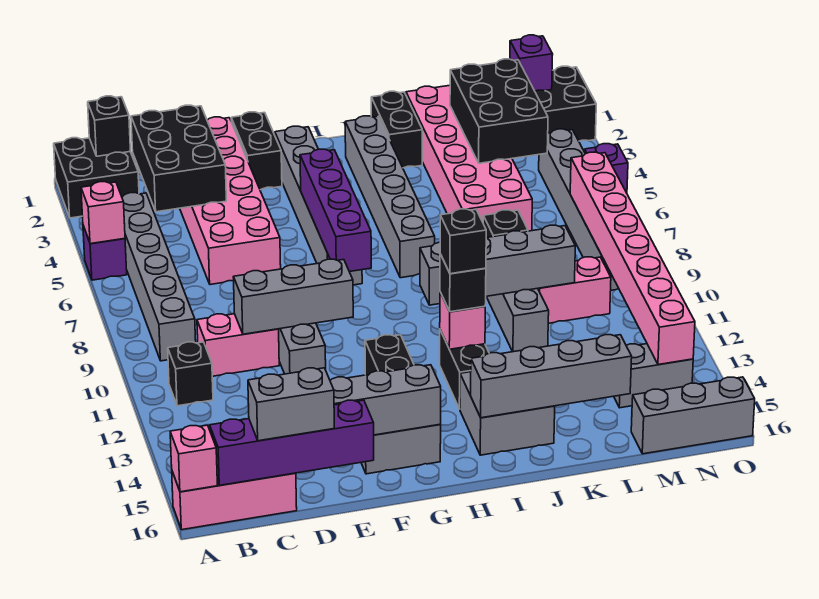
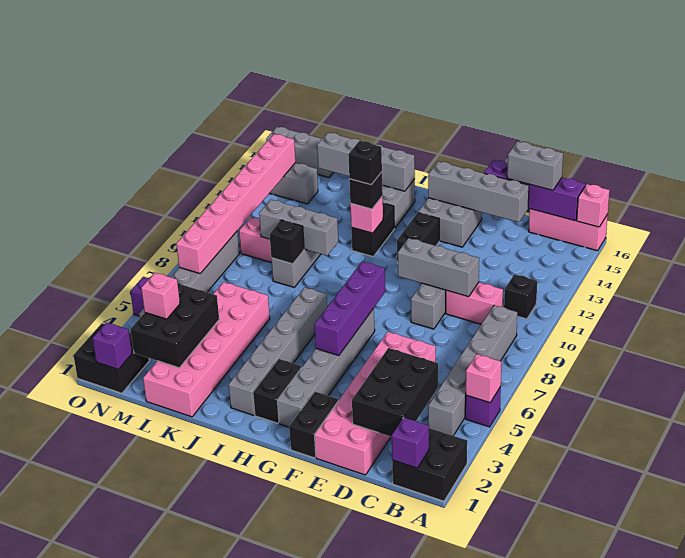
black 1x1 brick [88,96,130,156] -> purple 1x1 brick [392,418,429,468]
grey 1x4 brick [420,225,575,305] -> grey 1x3 brick [259,200,338,256]
black 1x2 brick [371,91,422,168] -> black 1x2 brick moved to [253,359,302,423]
none -> pink 1x1 brick [141,273,180,319]

